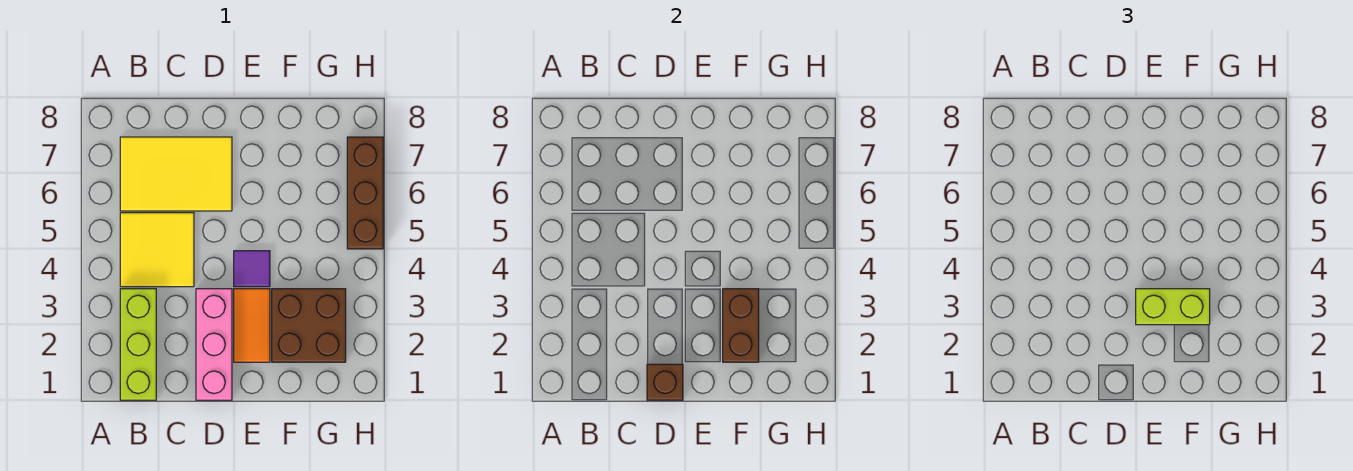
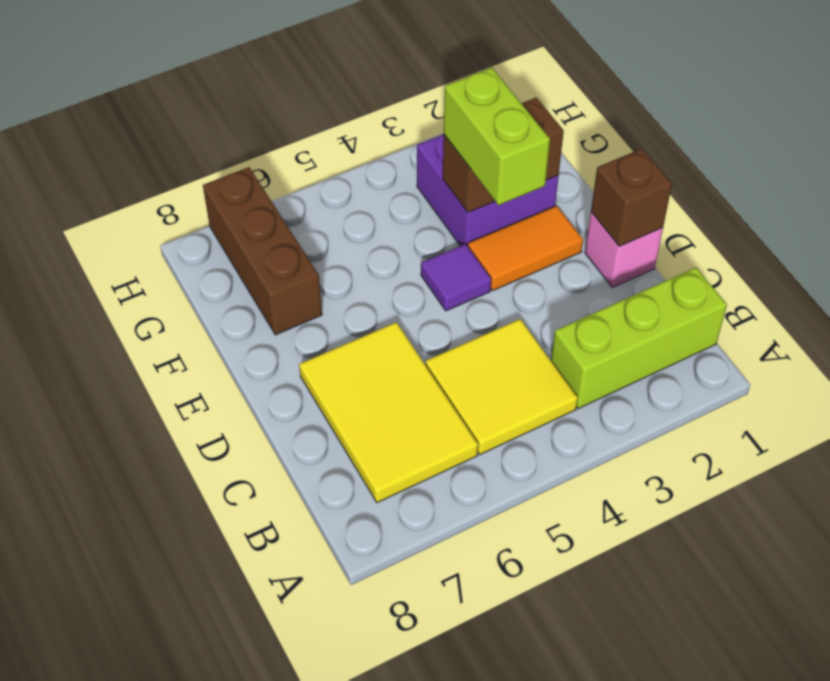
pink 1x3 brick [196,289,232,400] -> pink 1x1 brick [585,212,663,287]
brown 2x2 brick [272,289,346,362] -> purple 2x2 brick [417,134,558,246]
brown 1x3 brick [347,137,383,249] -> brown 1x3 brick turned to [203,167,322,335]

